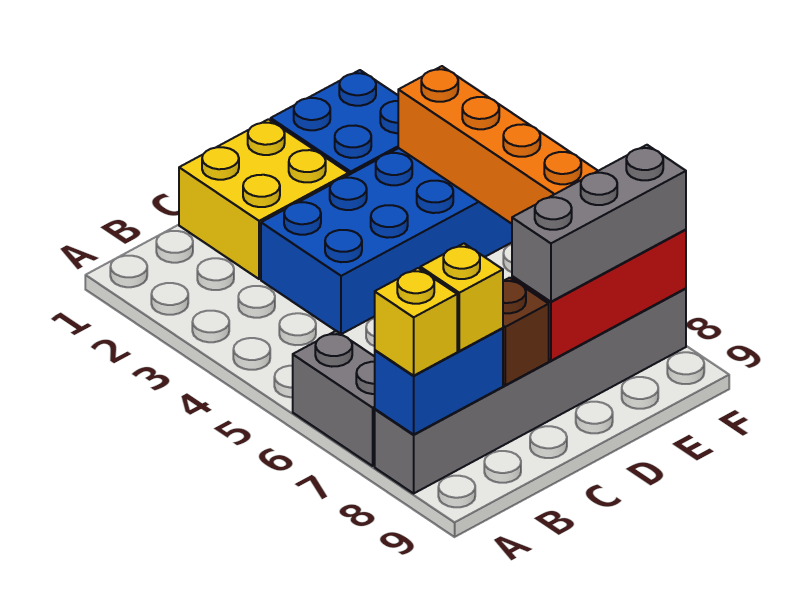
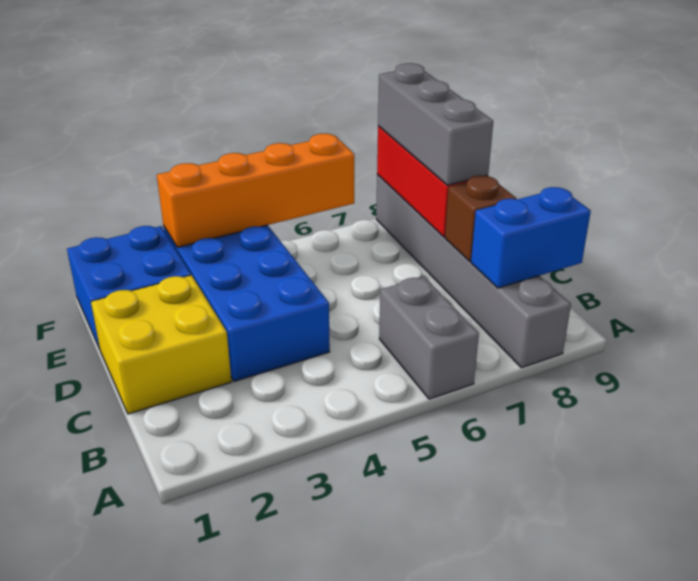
grey 1x2 brick [293,331,375,466] -> grey 1x2 brick turned to [379,277,479,399]
blue 1x2 brick [375,328,503,435] -> blue 1x2 brick turned to [471,187,591,288]
yellow 1x1 brick [375,268,457,376] -> none
yellow 1x1 brick [420,243,503,351] -> none

